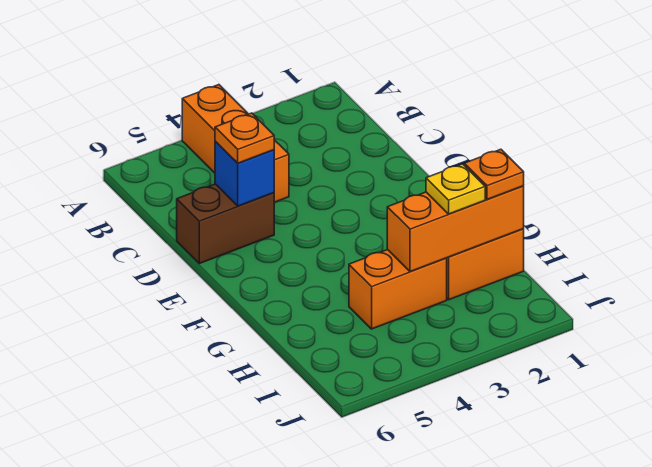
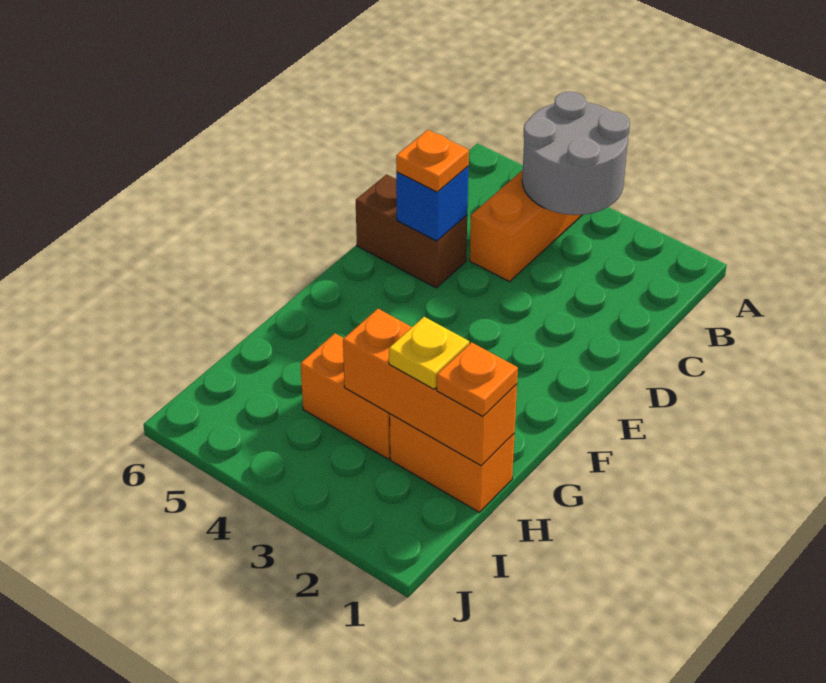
none -> grey 2x2 round brick [522,92,630,215]

